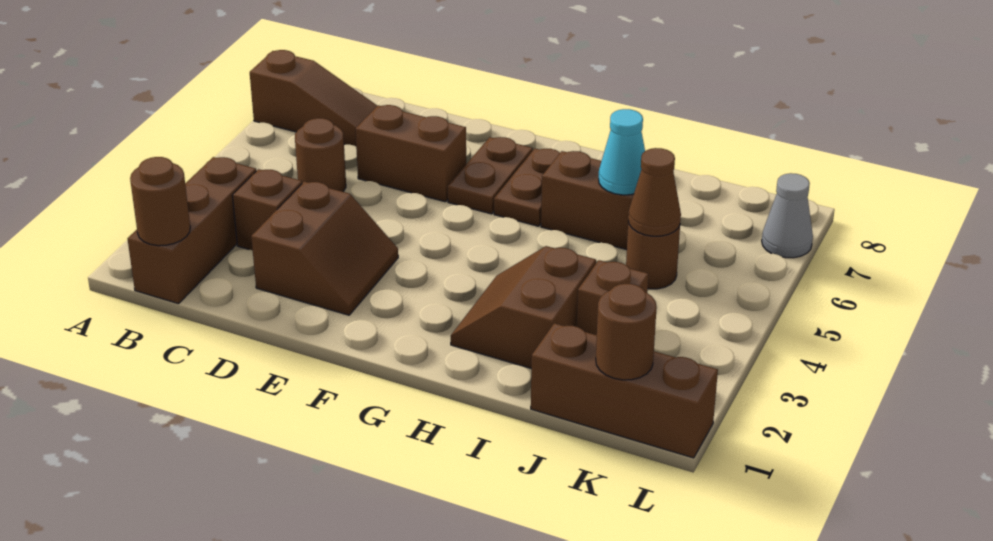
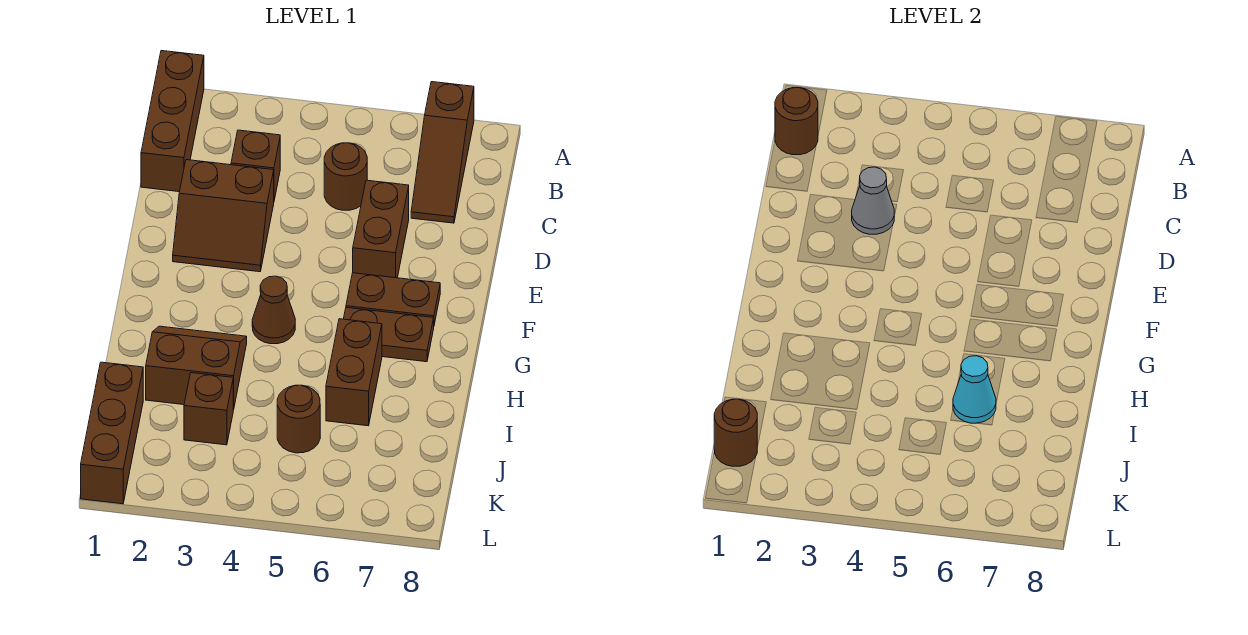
brown 1x3 brick [127,157,256,304] -> brown 1x3 brick turned to [141,51,204,192]
brown 1x1 cone [628,148,681,236] -> brown 1x1 cone moved to [252,276,295,344]
grey 1x1 cone [762,173,813,258] -> grey 1x1 cone moved to [852,167,894,234]

